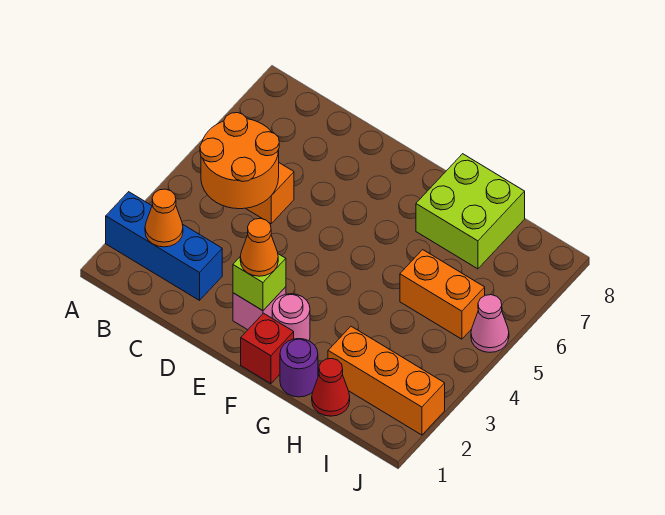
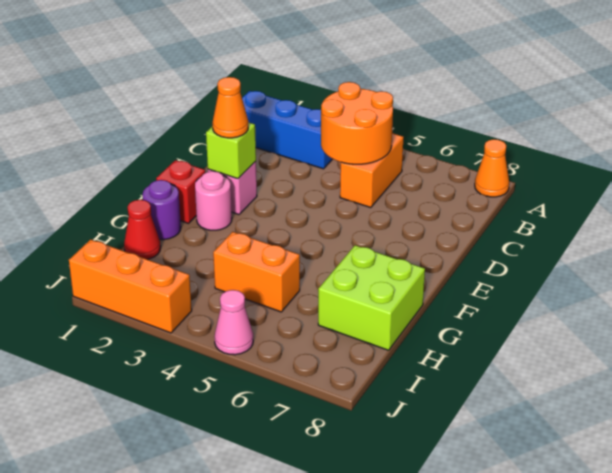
blue 1x3 brick [106,192,222,300] -> blue 1x3 brick turned to [242,91,332,169]
orange 1x1 cone [145,189,183,247] -> orange 1x1 cone moved to [475,139,509,197]
orange 1x3 brick [328,326,445,435] -> orange 1x3 brick turned to [69,239,192,333]
orange 1x2 brick [400,250,485,339] -> orange 1x2 brick turned to [213,232,300,312]

